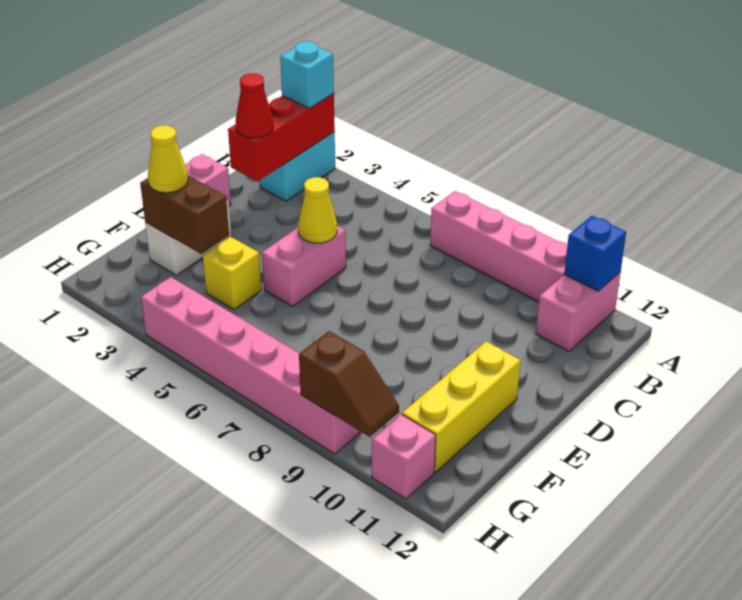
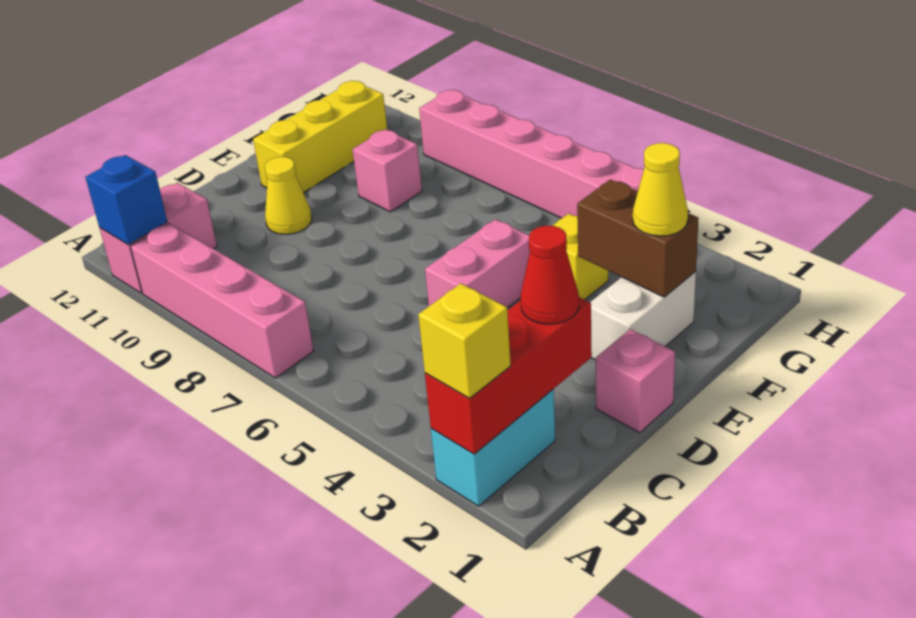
cyan 1x1 brick [280,41,334,108] -> yellow 1x1 brick [418,283,511,398]
yellow 1x1 cone [298,177,337,243] -> yellow 1x1 cone moved to [265,157,312,234]
brown 1x2 slope [299,331,399,437] -> none
pink 1x1 brick [372,414,436,499] -> pink 1x1 brick moved to [353,129,422,212]

